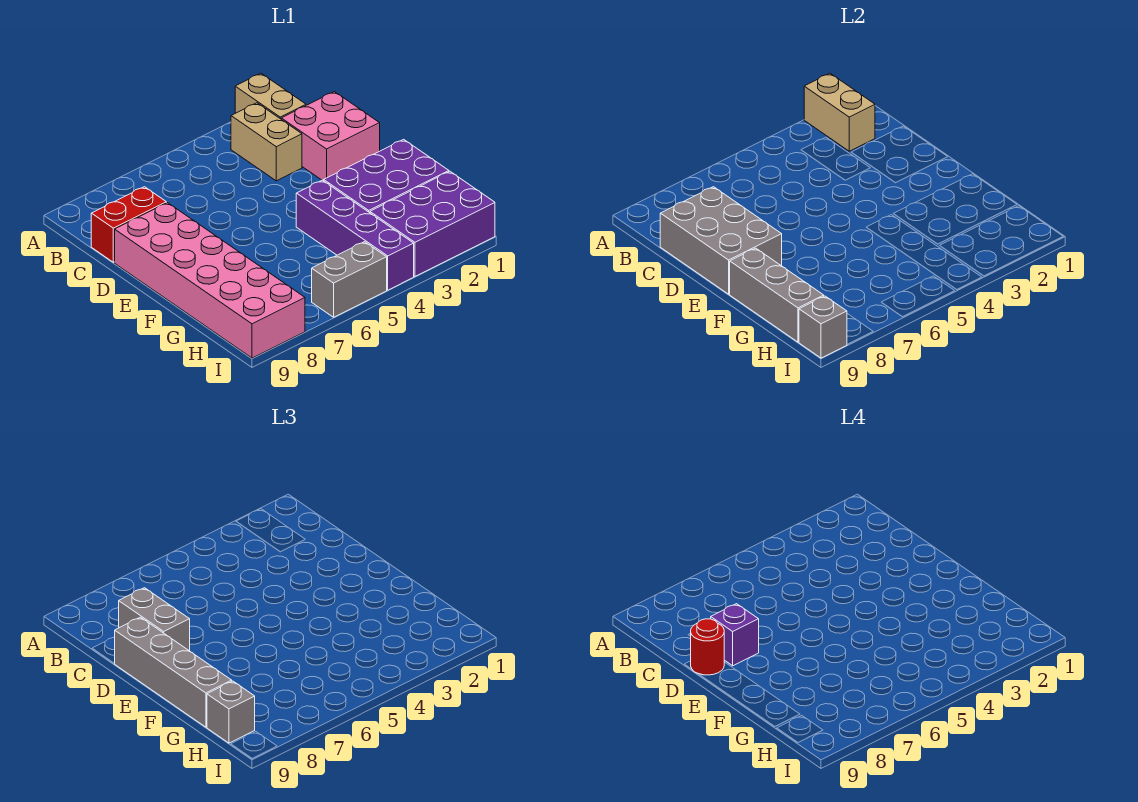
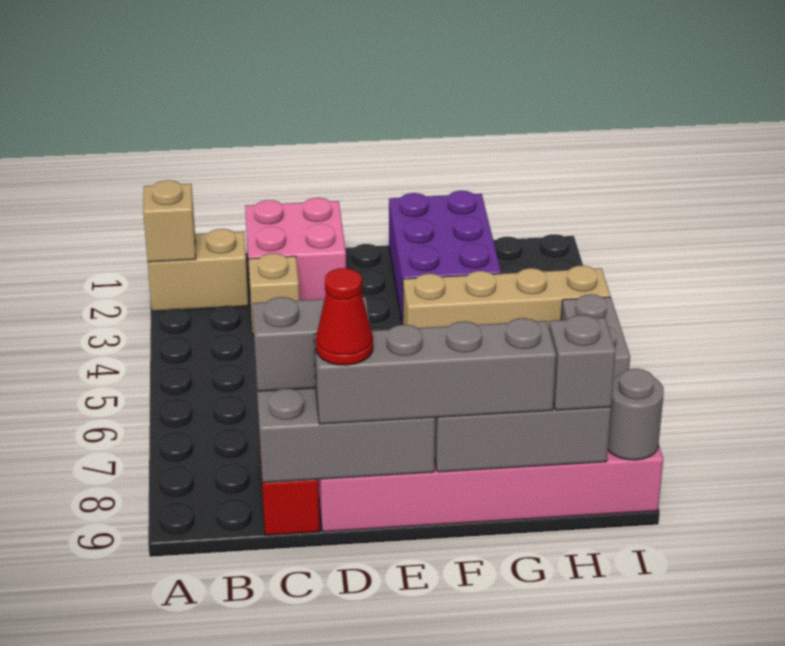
tan 1x2 brick [804,73,875,151] -> tan 1x1 brick [143,180,196,262]
tan 1x2 brick [231,103,302,181] -> tan 1x1 brick [248,253,299,335]
purple 1x1 brick [711,604,759,666] -> none
red 1x1 round brick [691,619,724,675] -> red 1x1 cone [316,268,373,365]
purple 1x4 brick [296,180,414,290] -> tan 1x4 brick [403,266,610,328]
purple 2x3 brick [370,171,495,276] -> none
grey 1x1 brick [799,296,847,358] -> grey 1x1 round brick [608,369,664,460]

